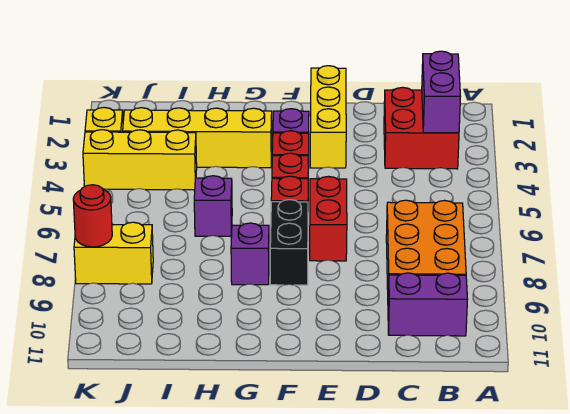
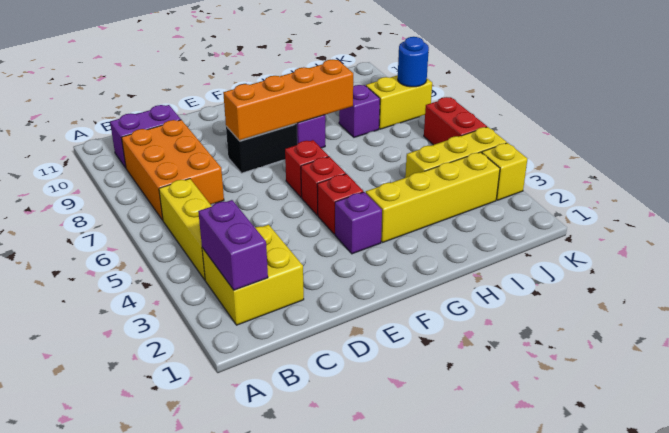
red 2x2 brick [384,87,459,169] -> yellow 2x2 brick [202,225,304,325]
yellow 1x3 brick [310,66,346,168] -> yellow 1x3 brick moved to [159,179,212,280]
red 1x2 brick [310,176,347,261] -> red 1x2 brick moved to [424,97,487,145]
none -> orange 1x4 brick [223,60,353,141]
black 1x2 brick [270,200,308,285] -> black 1x2 brick turned to [226,124,297,173]
purple 1x1 brick [194,176,232,236] -> purple 1x1 brick moved to [339,85,380,137]
red 1x1 round brick [73,185,112,247] -> blue 1x1 round brick [398,37,429,87]

